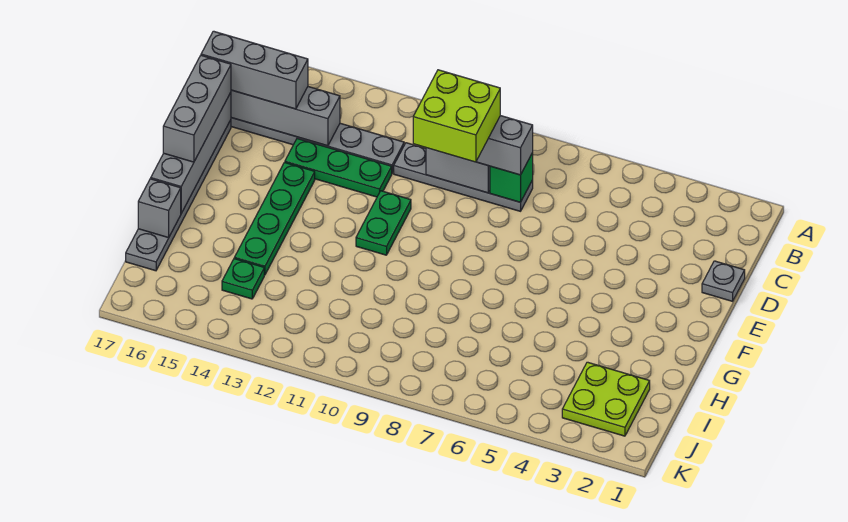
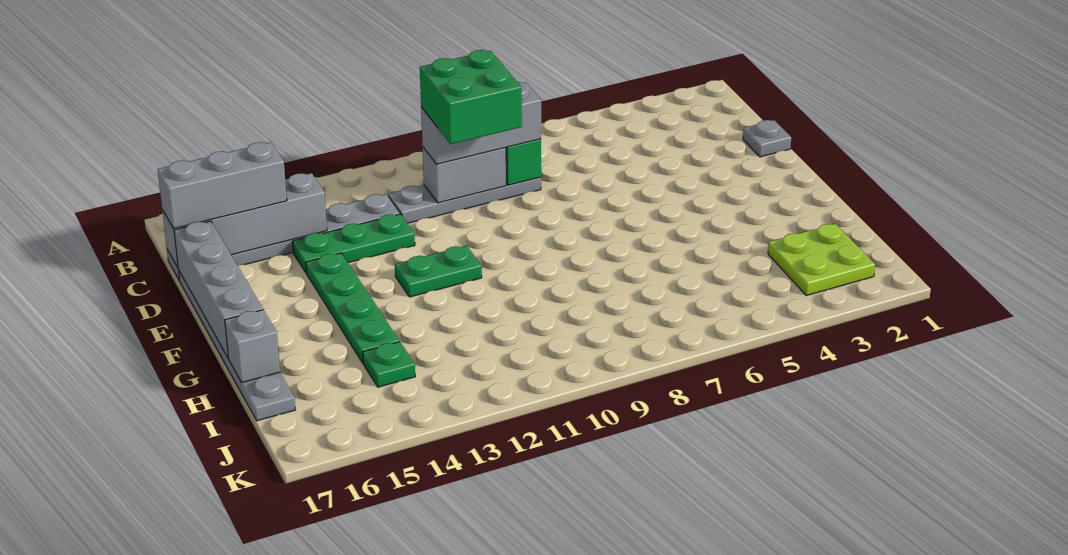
lime 2x2 brick [413,70,500,162] -> green 2x2 brick [420,50,522,144]
grey 1x3 brick [163,55,231,162] -> none
green 1x2 plate [356,191,411,255] -> green 1x2 plate turned to [395,246,482,297]

